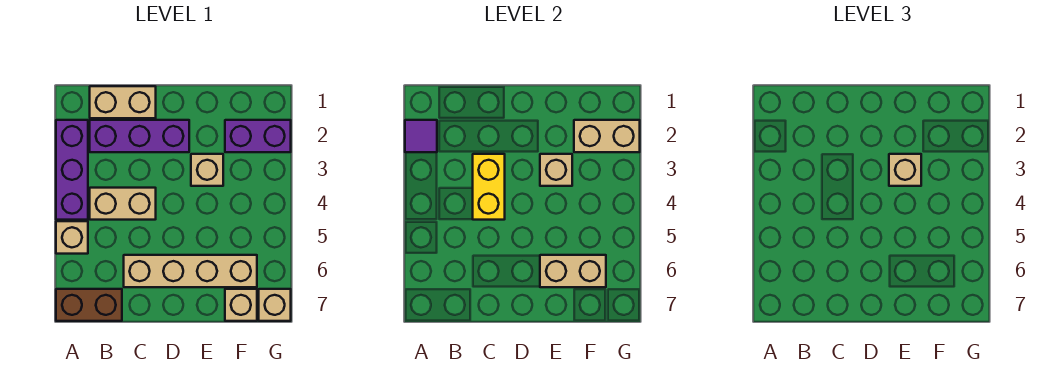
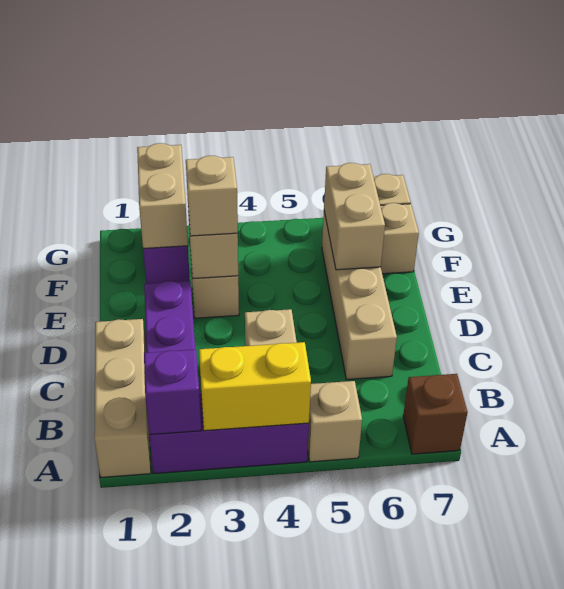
purple 1x1 tile [405,120,437,152] -> purple 1x1 brick [144,349,201,435]
brown 1x2 brick [56,289,122,321] -> brown 1x1 brick [403,374,468,454]
tan 1x2 brick [90,86,156,118] -> tan 1x3 brick [94,319,151,477]
yellow 1x2 brick [473,154,505,220] -> yellow 1x2 brick moved to [199,342,311,431]

